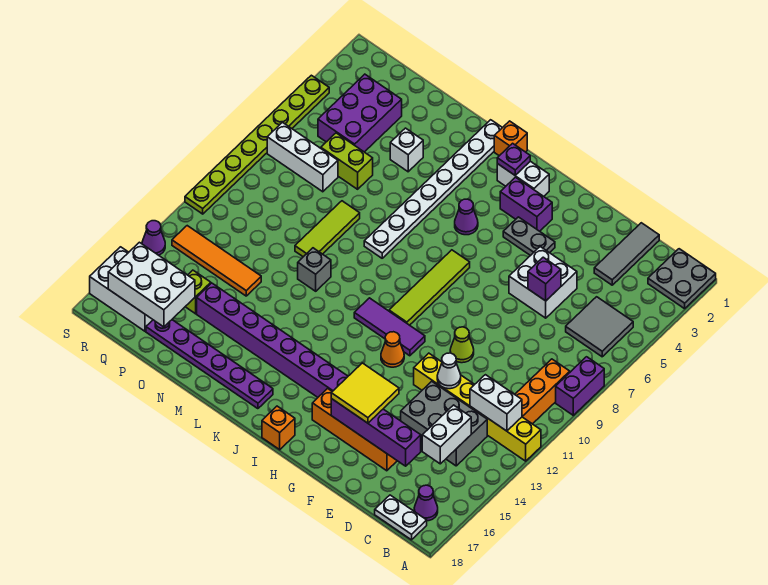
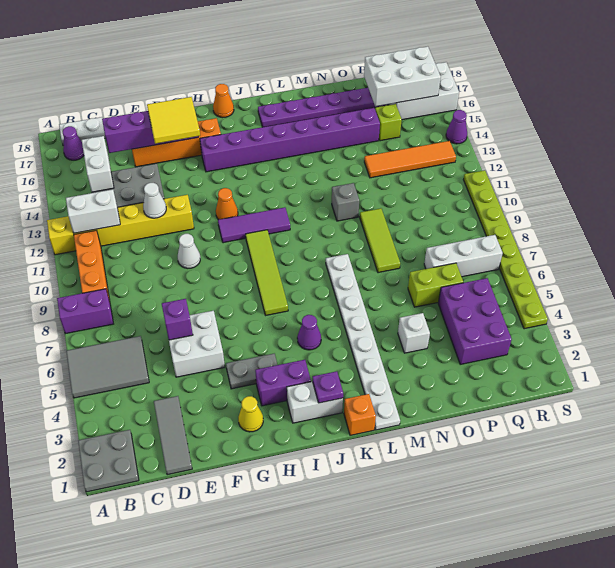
purple 1x2 brick [556,357,604,415] -> purple 1x2 brick turned to [57,289,113,334]
grey 2x2 tile [566,297,633,357] -> grey 2x3 tile [66,336,149,398]
lime 1x1 cone [450,327,474,363] -> white 1x1 cone [178,234,200,268]
none -> yellow 1x1 cone [238,396,263,432]
orange 1x1 brick [262,406,295,450] -> orange 1x1 cone [213,84,234,118]

